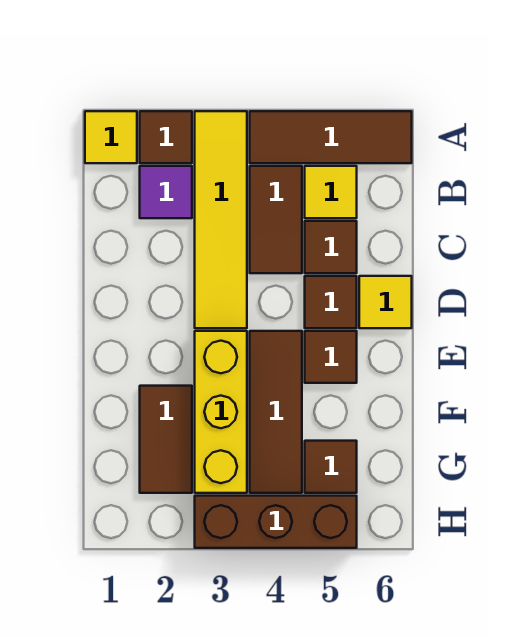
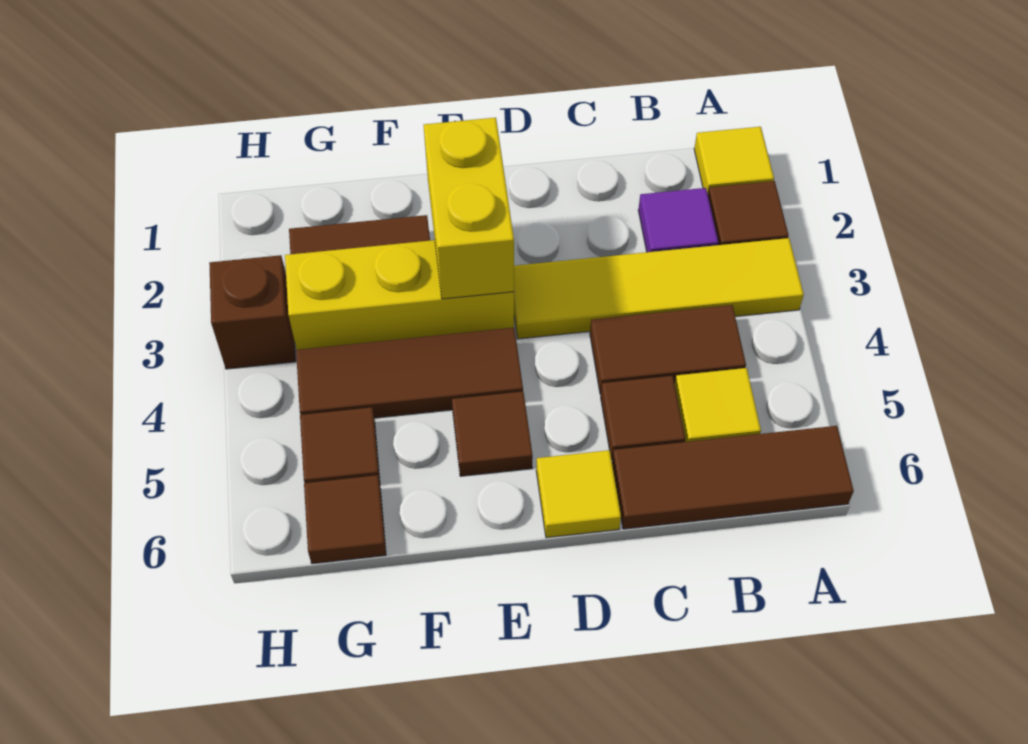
brown 1x3 tile [250,111,412,163] -> brown 1x3 tile turned to [612,426,854,529]
brown 1x1 tile [305,276,357,328] -> brown 1x1 tile moved to [304,475,386,564]
none -> yellow 1x2 brick [424,118,514,299]
brown 1x3 brick [195,496,357,548] -> brown 1x1 brick [209,255,296,369]

